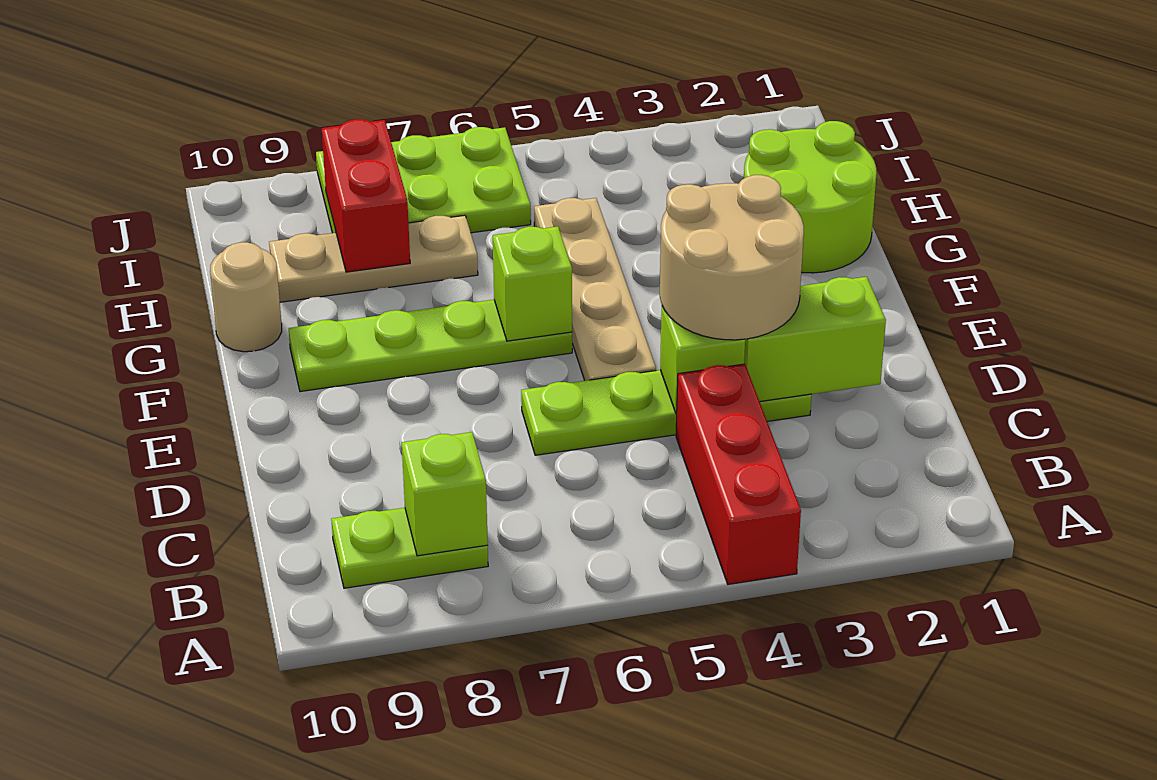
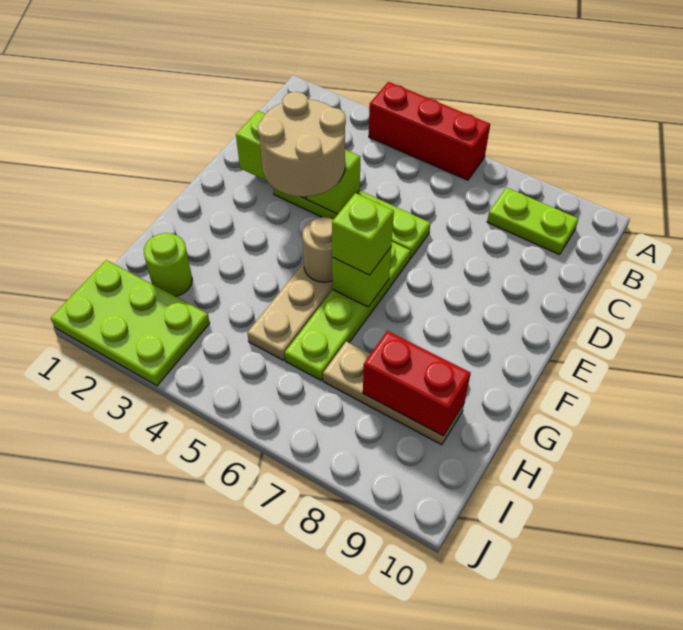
red 1x3 brick [676,364,801,584] -> red 1x3 brick turned to [369,82,490,180]
lime 1x1 brick [402,432,488,556] -> lime 1x1 brick moved to [332,193,394,275]
lime 1x4 plate [289,300,572,392] -> lime 1x4 plate turned to [285,242,410,381]
lime 2x2 round brick [744,121,877,273] -> lime 1x1 round brick [144,233,192,296]
tan 1x1 round brick [210,242,282,352] -> tan 1x1 round brick moved to [302,217,334,282]
red 1x2 brick [322,119,410,272] -> red 1x2 brick turned to [363,331,471,436]
lime 2x3 plate [316,127,531,233] -> lime 2x3 plate moved to [51,260,210,386]

